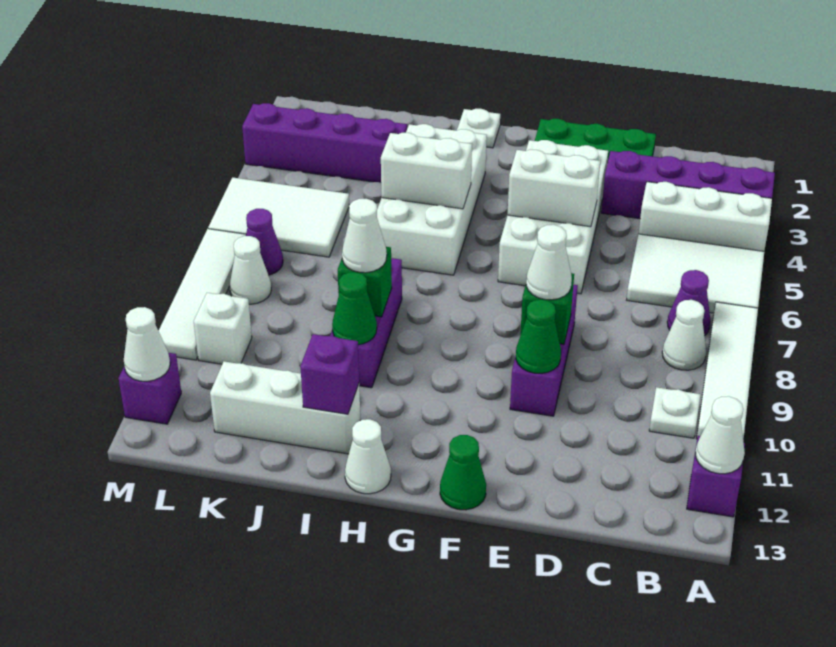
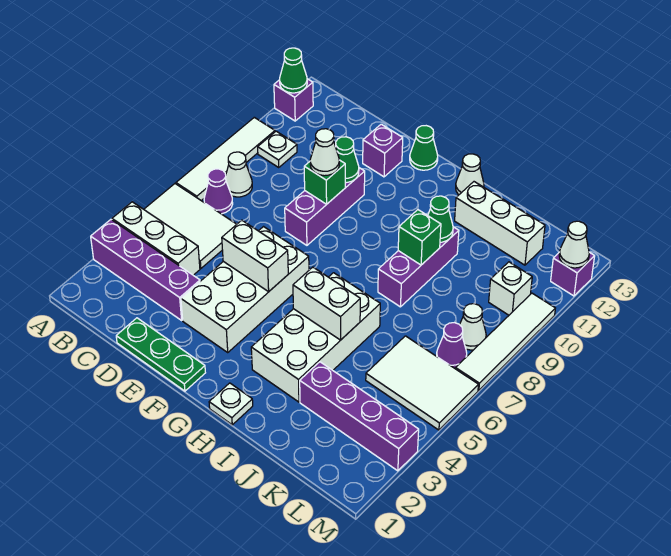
white 1x1 cone [696,396,745,474] -> green 1x1 cone [280,48,307,93]
white 1x1 cone [342,199,387,273] -> none
purple 1x1 brick [300,334,359,414] -> purple 1x1 brick moved to [363,124,403,177]

